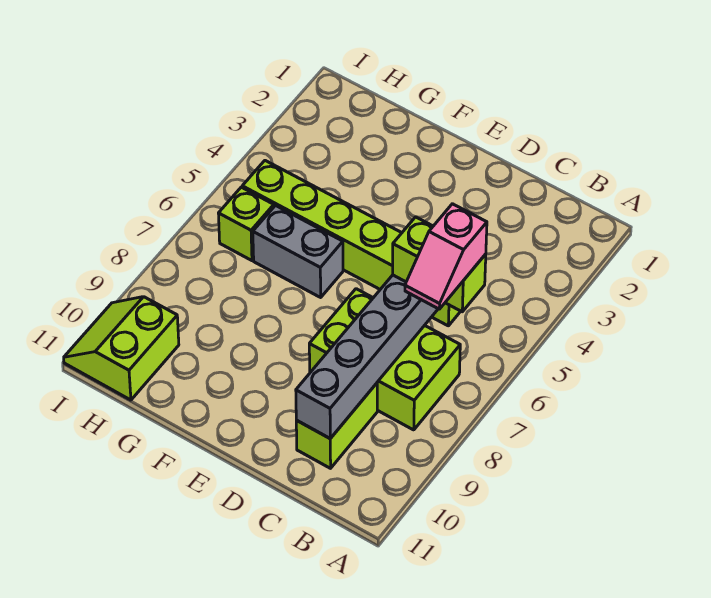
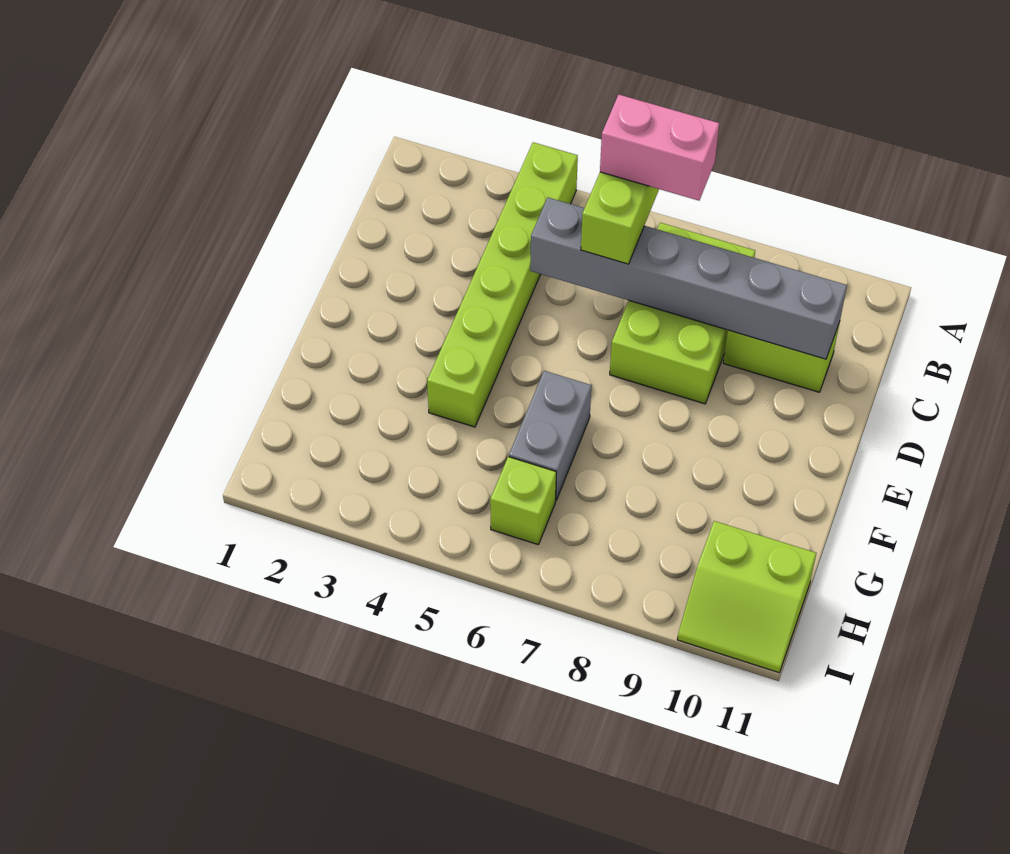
pink 1x2 slope [405,204,487,309] -> pink 1x2 brick [600,95,719,201]
lime 1x6 brick [242,161,461,326] -> lime 1x6 brick moved to [427,142,578,427]

